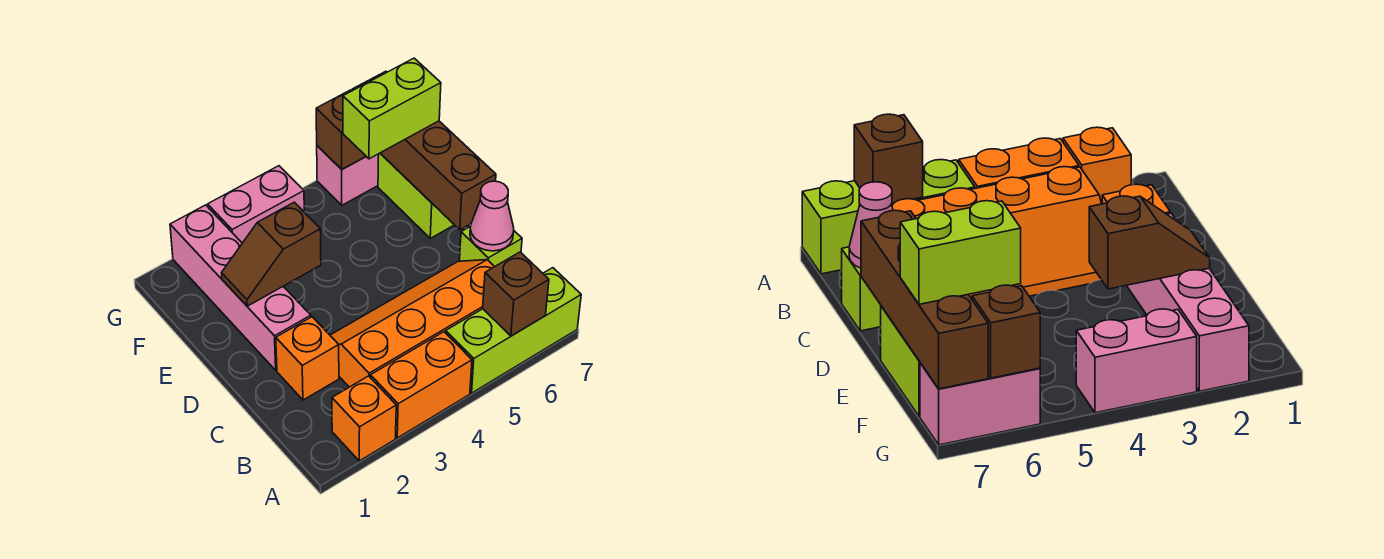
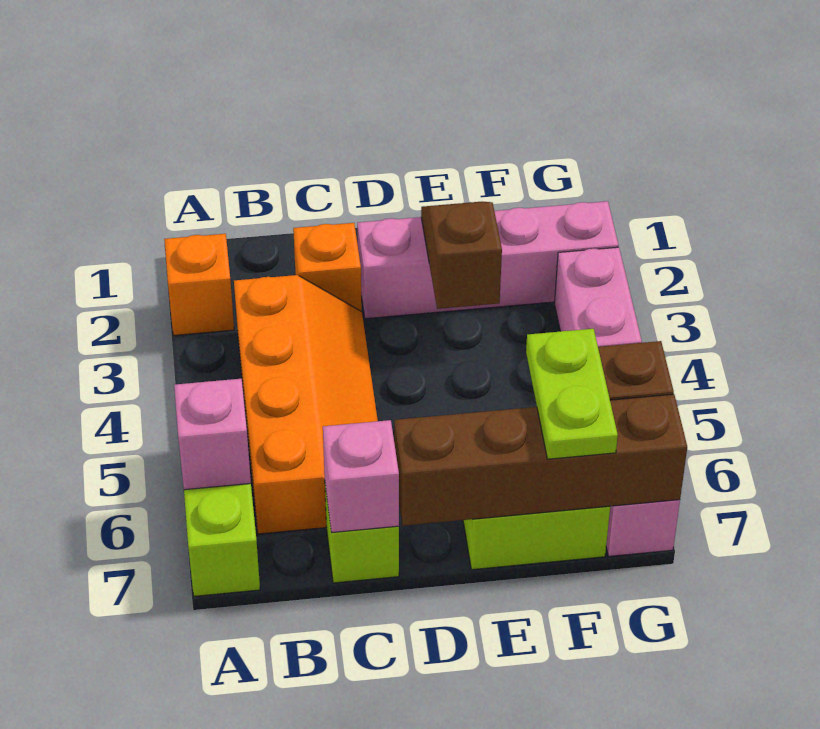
orange 1x2 brick [370,332,472,438] -> none
brown 1x1 brick [483,252,549,336] -> pink 1x1 brick [174,379,251,490]
pink 1x1 cone [470,181,514,251] -> pink 1x1 brick [323,420,399,533]
lime 1x2 brick [343,58,441,159] -> lime 1x2 plate [526,329,618,459]

